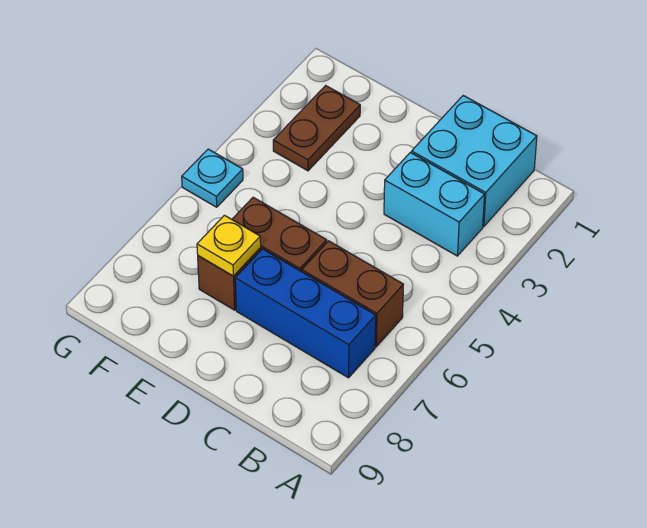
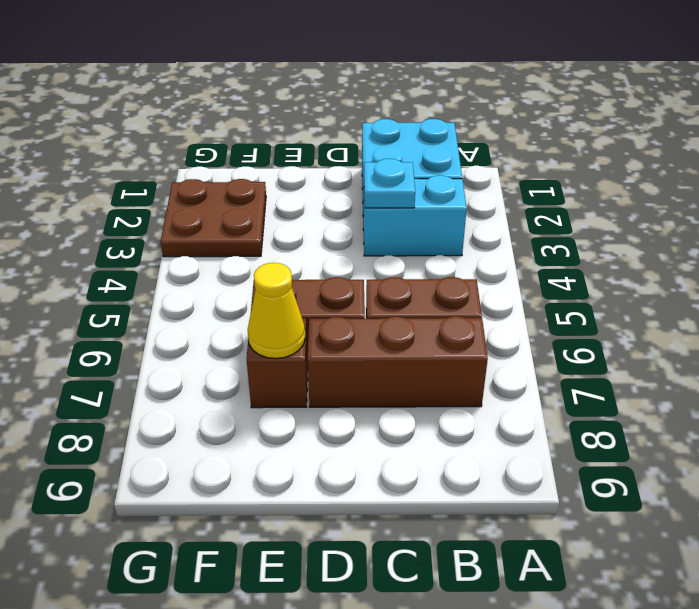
blue 1x3 brick [235,249,376,378] -> brown 1x3 brick [308,316,488,407]
yellow 1x1 plate [197,215,261,276] -> yellow 1x1 cone [248,263,305,359]
brown 1x2 plate [273,86,360,171] -> brown 2x2 plate [161,179,266,257]
cyan 1x1 plate [182,149,243,207] -> cyan 1x1 plate moved to [364,159,415,208]

